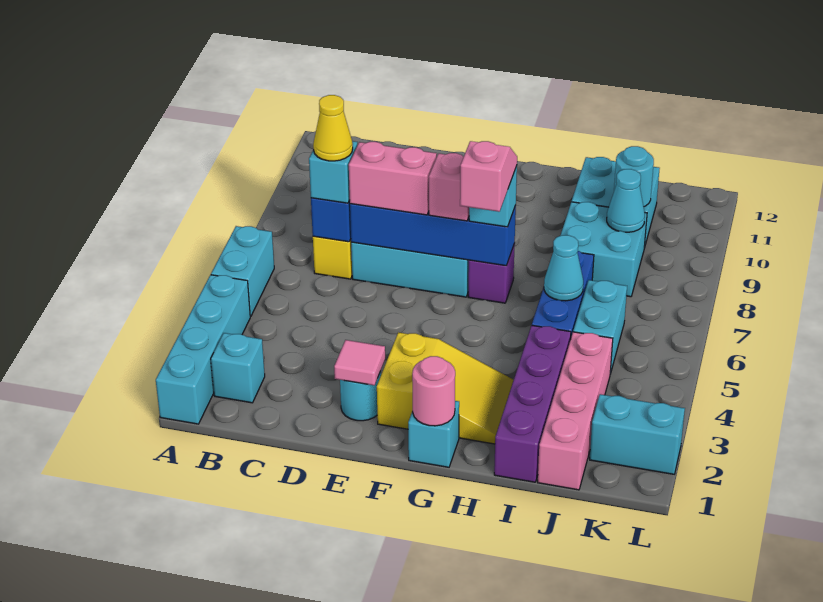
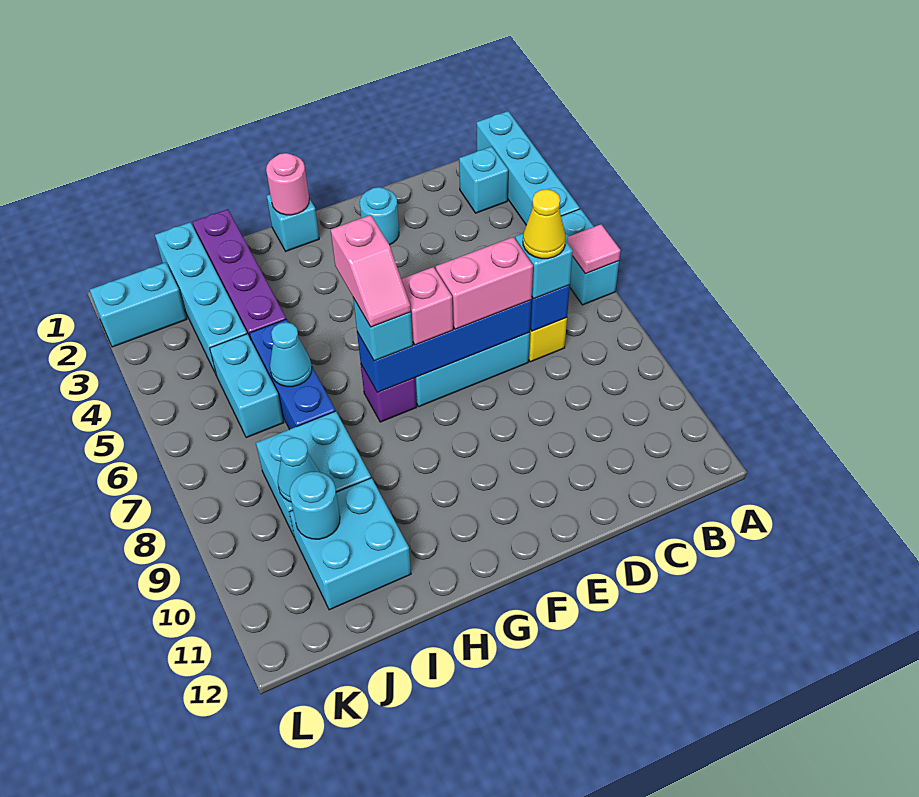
pink 1x1 tile [334,340,385,385] -> pink 1x1 tile moved to [567,224,621,274]
yellow 2x3 slope [377,332,514,444] -> none
pink 1x4 brick [538,332,613,490] -> cyan 1x4 brick [155,222,247,376]

